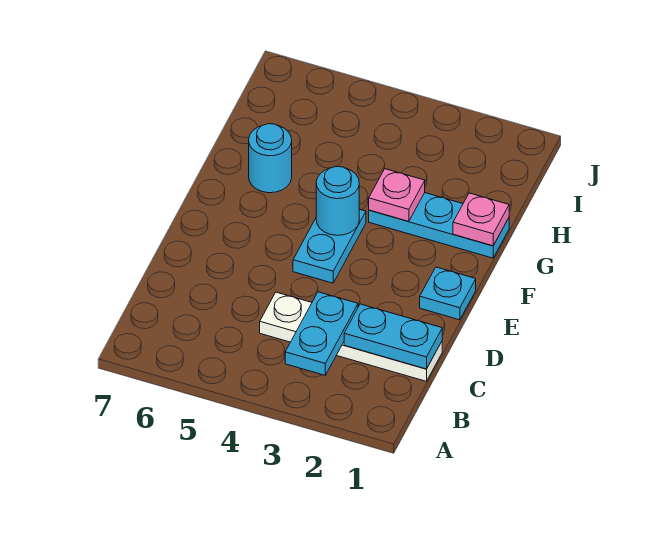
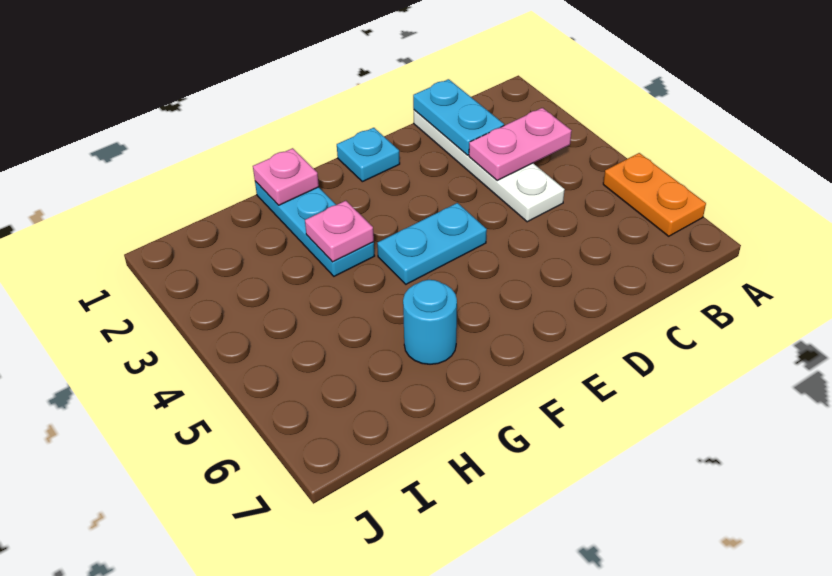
none -> orange 1x2 plate [603,153,706,236]
cyan 1x2 plate [285,292,358,375] -> pink 1x2 plate [469,108,572,180]
cyan 1x1 round brick [316,166,359,235] -> none

